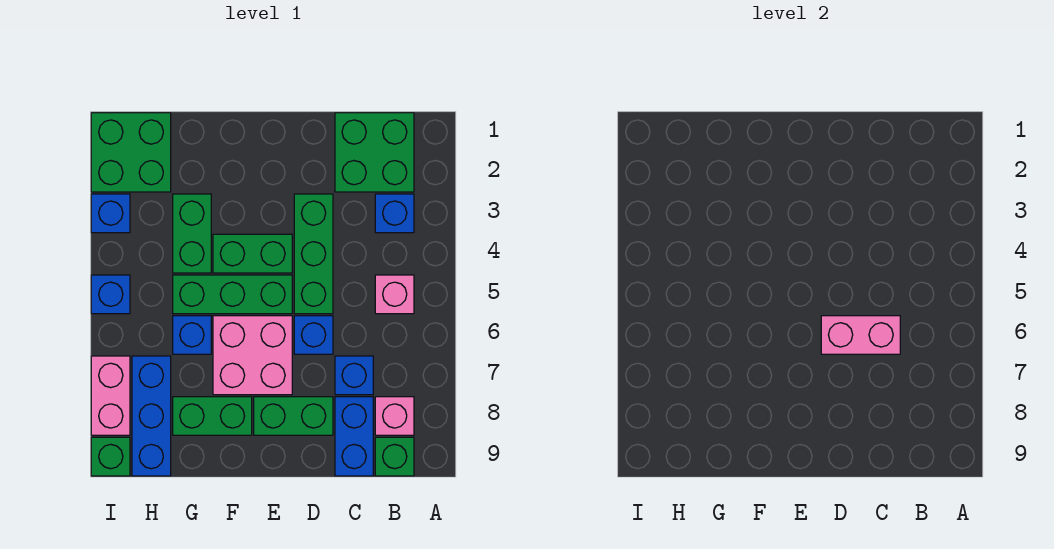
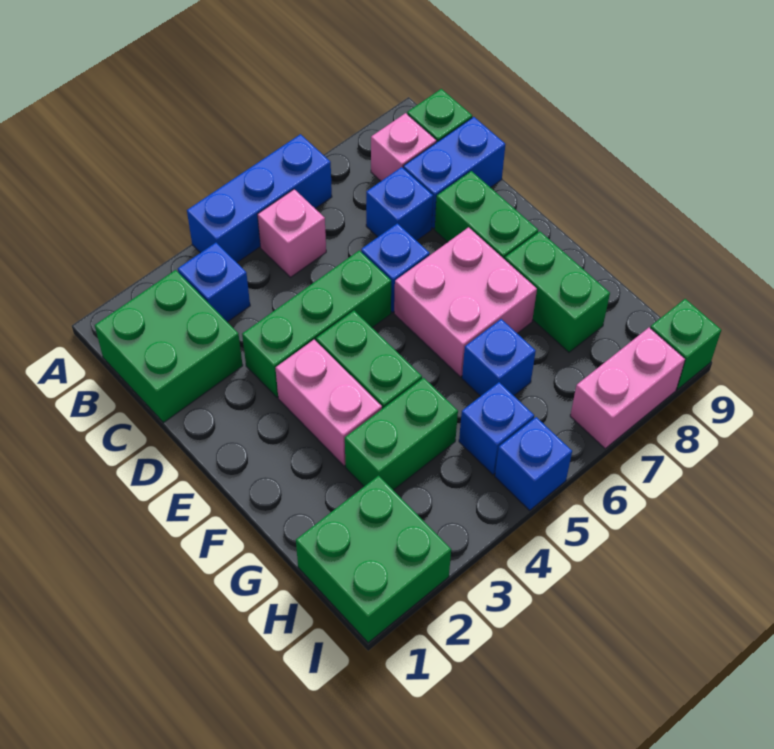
pink 1x2 brick [821,316,900,354] -> pink 1x2 brick moved to [276,340,382,466]
green 1x3 brick [173,275,292,314] -> none
blue 1x3 brick [132,356,171,476] -> blue 1x3 brick moved to [187,134,332,262]
blue 1x1 brick [91,194,130,233] -> blue 1x1 brick moved to [459,382,534,475]

